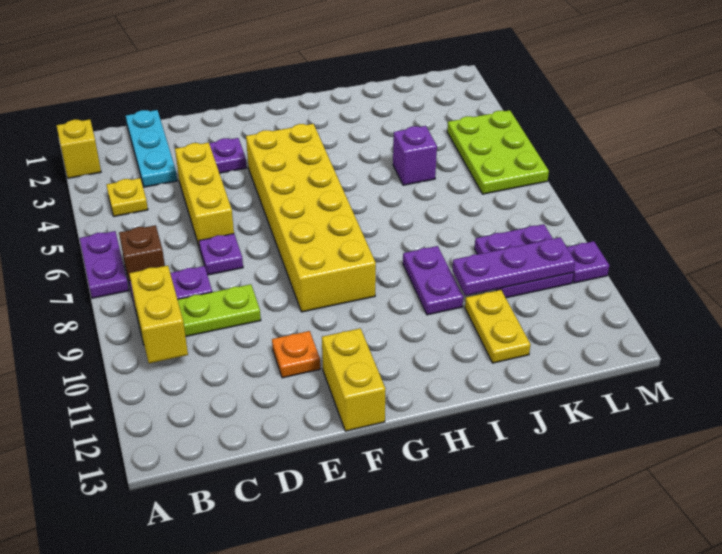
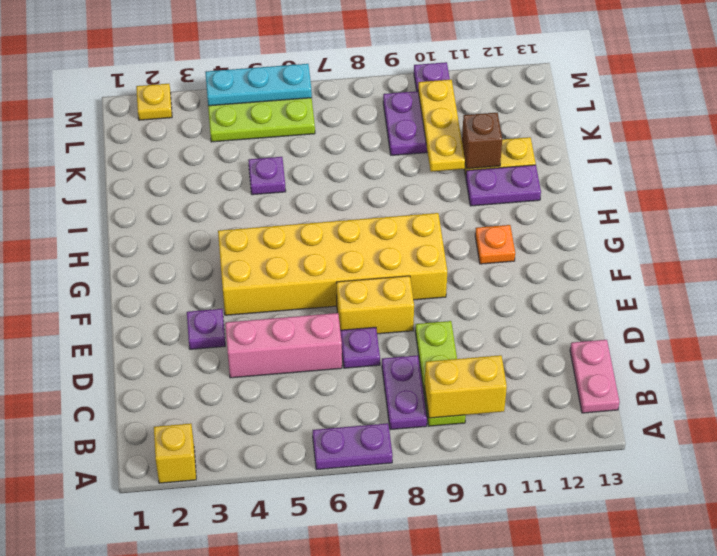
yellow 1x1 plate [107,178,148,216] -> yellow 1x1 plate moved to [136,84,172,120]
brown 1x1 brick [119,225,165,285] -> brown 1x1 brick moved to [462,113,502,169]
none -> pink 1x2 plate [570,340,620,413]
cyan 1x3 plate [126,110,177,187] -> cyan 1x3 plate moved to [205,64,312,106]
yellow 1x3 brick [175,143,234,248] -> pink 1x3 brick [225,313,342,378]
orange 1x1 plate [272,331,320,378] -> orange 1x1 plate moved to [475,225,515,264]
yellow 1x2 brick [322,328,385,431] -> yellow 1x2 brick moved to [336,276,414,334]
purple 1x2 plate [403,246,463,315] -> purple 1x2 plate moved to [466,165,541,206]
purple 1x1 brick [393,126,437,185] -> purple 1x1 plate [248,157,286,195]
purple 1x3 plate [452,237,575,296] -> yellow 1x3 plate [418,80,465,172]

